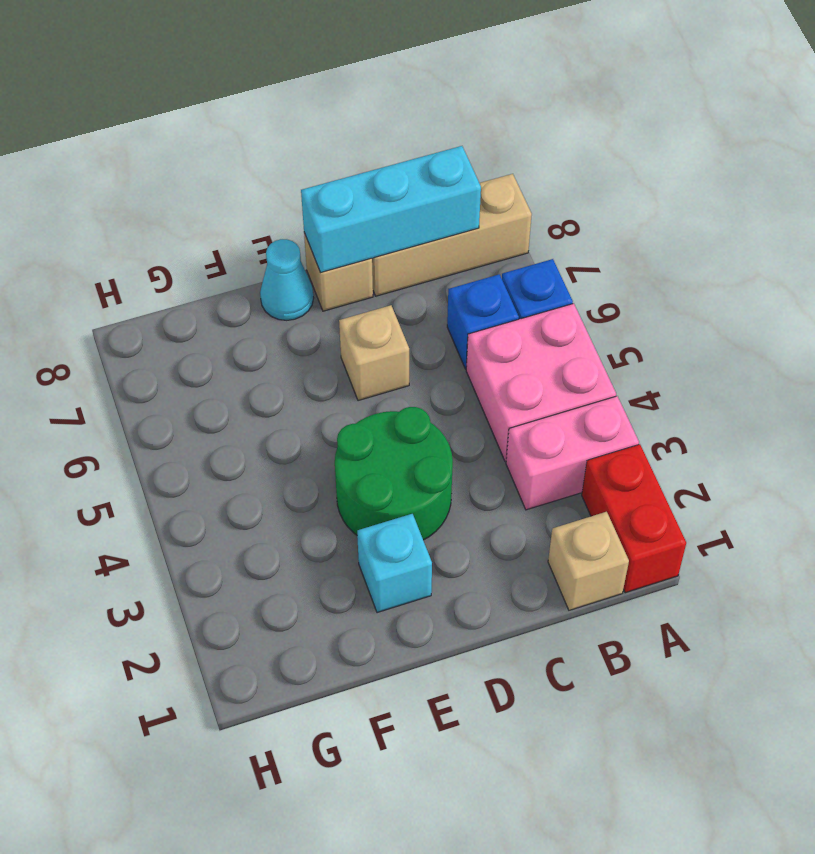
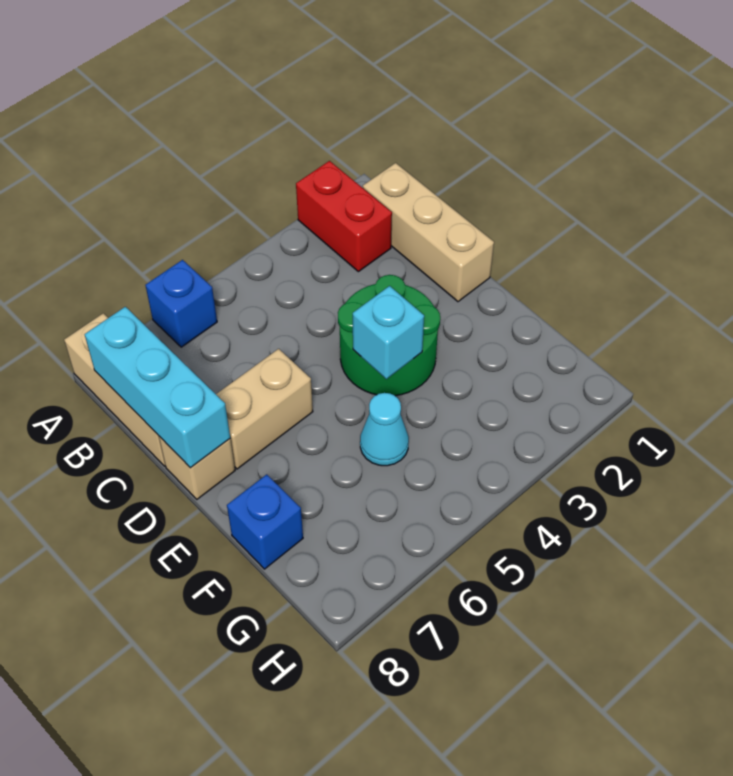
red 1x2 brick [582,444,686,593] -> red 1x2 brick turned to [296,161,392,272]
pink 1x2 brick [506,396,639,510] -> none
pink 2x2 brick [466,303,616,462] -> none
tan 1x1 brick [548,512,629,610] -> tan 1x3 brick [363,163,494,302]
blue 1x1 brick [447,274,519,369] -> blue 1x1 brick moved to [227,474,303,569]
tan 1x1 brick [339,305,409,401] -> tan 1x2 brick [216,349,313,469]
cyan 1x1 brick [357,514,432,613] -> cyan 1x1 brick moved to [353,286,424,379]
cyan 1x1 cone [260,239,313,320] -> cyan 1x1 cone moved to [360,393,409,466]

